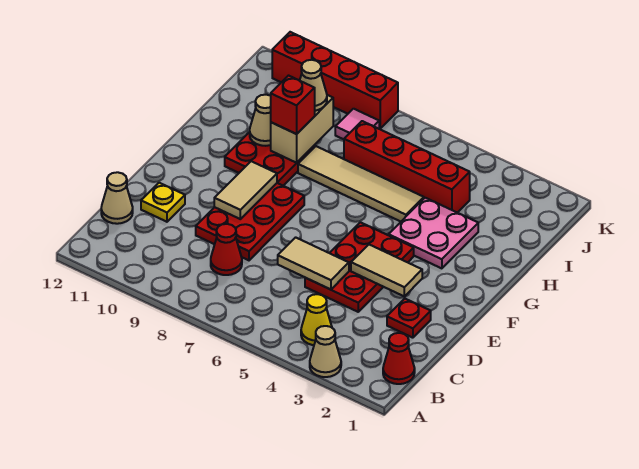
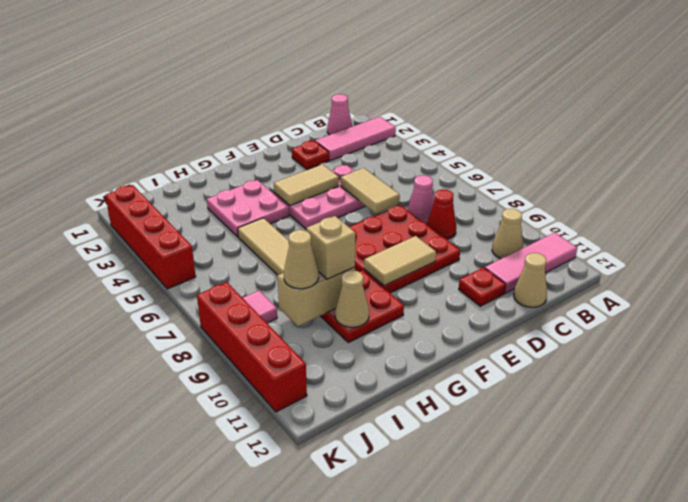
none -> pink 1x3 tile [315,117,396,161]
tan 1x1 cone [310,326,341,377] -> tan 1x1 cone moved to [492,209,523,259]
none -> pink 1x3 tile [485,233,577,293]
red 1x1 cone [383,333,415,384] -> pink 1x1 cone [327,94,353,135]
yellow 1x1 cone [301,294,332,345] -> none
none -> pink 1x1 cone [407,175,434,224]
red 2x3 plate [305,222,414,312] -> pink 2x3 plate [274,165,365,229]
red 2x3 plate [196,183,304,260] -> red 3x3 plate [349,205,460,293]
yellow 1x1 plate [141,183,185,222] -> red 1x1 plate [459,268,506,306]
tan 1x2 tile [351,245,422,296] -> tan 1x2 tile turned to [274,164,339,206]
red 1x1 brick [271,76,315,134] -> tan 1x1 brick [306,216,355,279]
red 1x4 brick [344,121,470,213] -> red 1x4 brick moved to [105,185,196,289]

